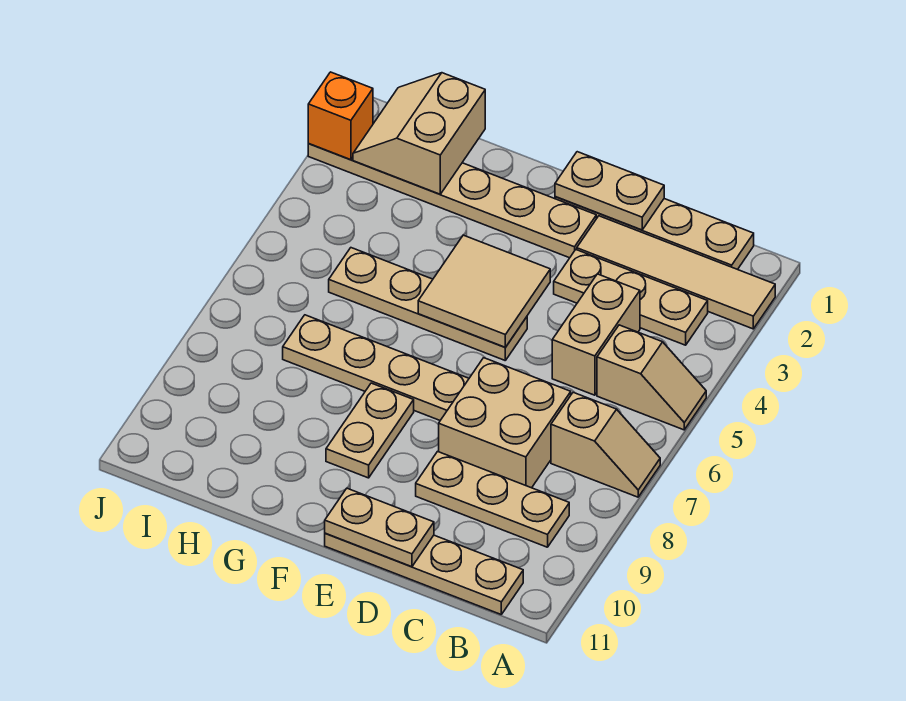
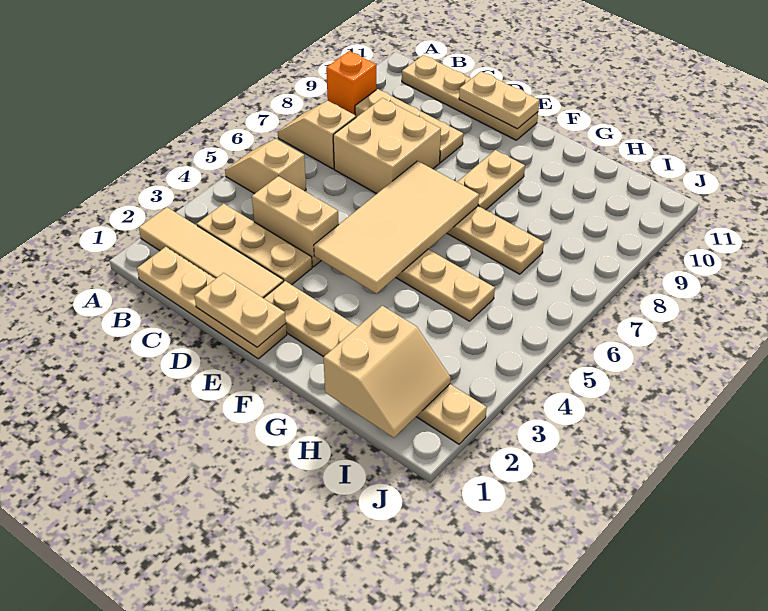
tan 1x2 brick [552,274,640,395] -> tan 1x2 brick turned to [252,176,339,267]
tan 2x2 tile [418,235,550,347] -> tan 2x4 tile [314,161,479,294]
orange 1x1 brick [308,72,373,160] -> orange 1x1 brick moved to [326,51,376,115]

